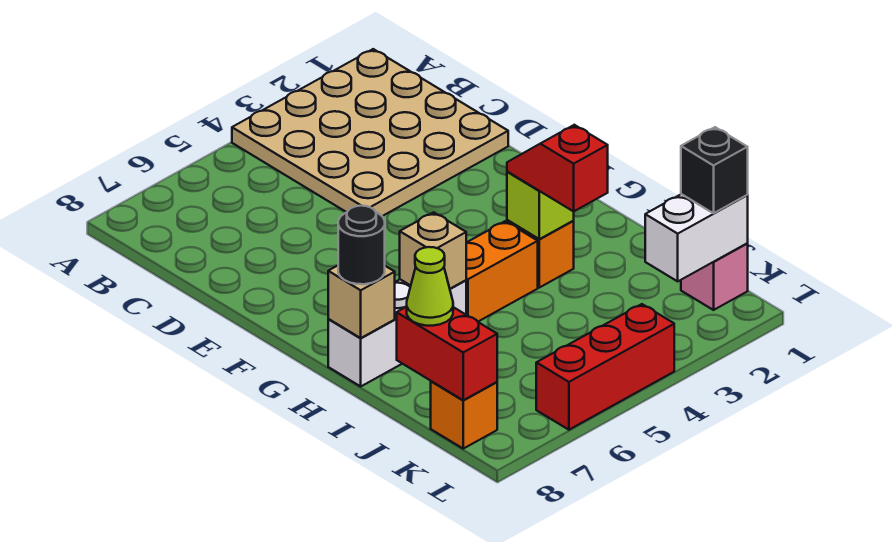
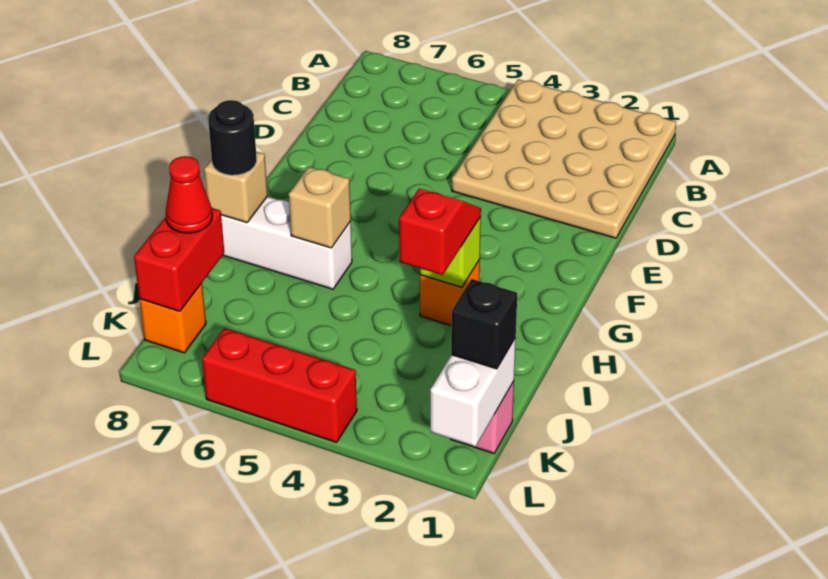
orange 1x2 brick [466,221,538,321] -> none
lime 1x1 cone [407,247,453,326] -> red 1x1 cone [166,156,212,233]
white 1x2 brick [645,194,748,281] -> white 1x2 brick turned to [430,338,516,447]

